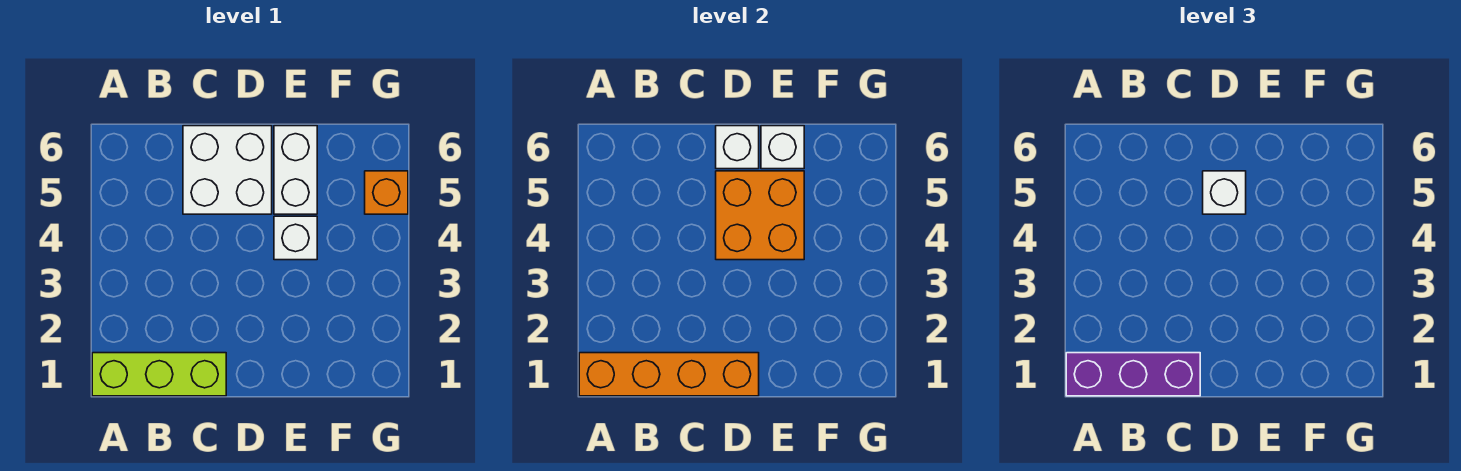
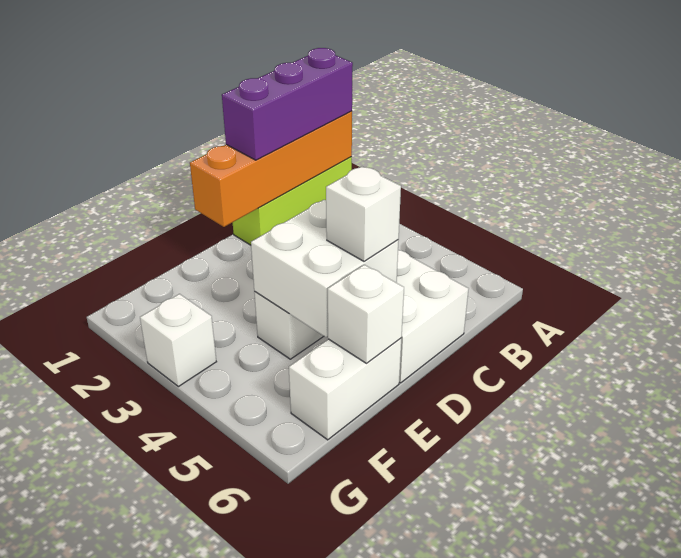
orange 2x2 brick [716,171,804,260] -> white 2x2 brick [251,200,398,337]
white 1x1 brick [716,126,759,169] -> white 1x1 brick moved to [140,294,216,387]
white 1x2 brick [274,126,317,214] -> white 1x2 brick turned to [289,338,401,440]
orange 1x1 brick [365,171,408,214] -> none

